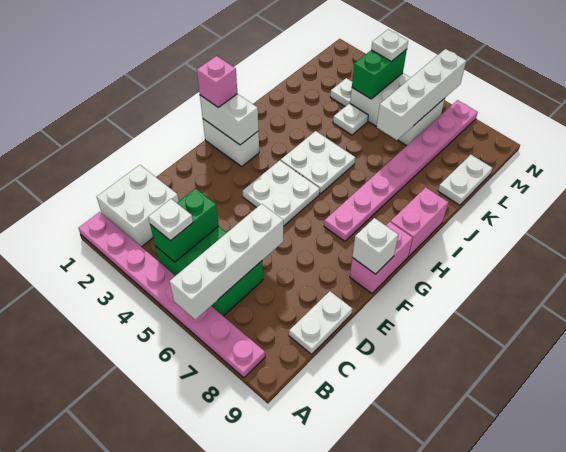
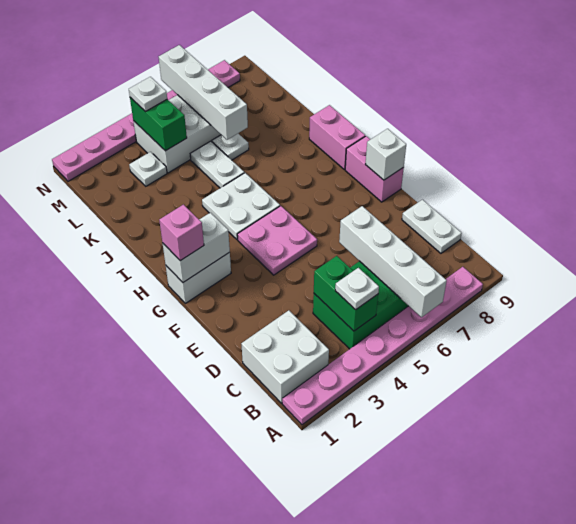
white 2x2 plate [243,160,320,226] -> pink 2x2 plate [237,206,317,275]
pink 1x8 plate [324,100,478,241] -> pink 1x8 plate turned to [52,60,240,181]
white 1x1 plate [333,103,368,135] -> white 1x1 plate moved to [212,134,249,160]
white 1x2 plate [438,155,492,205] -> white 1x2 plate moved to [190,141,244,188]

